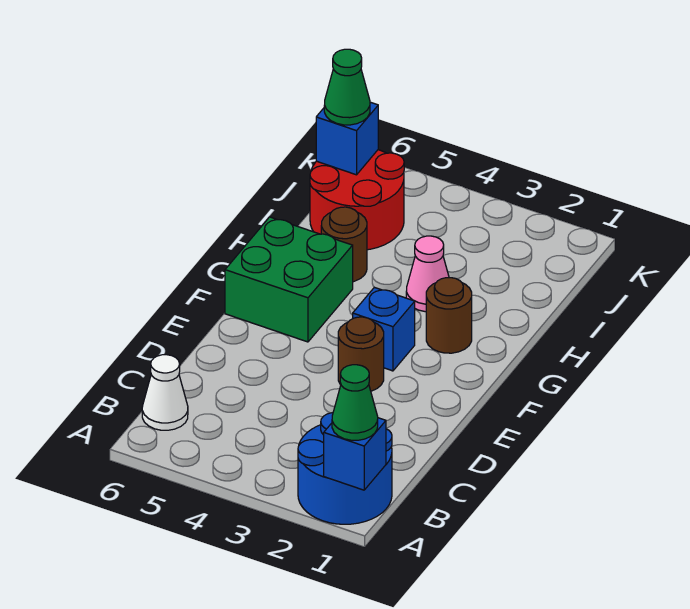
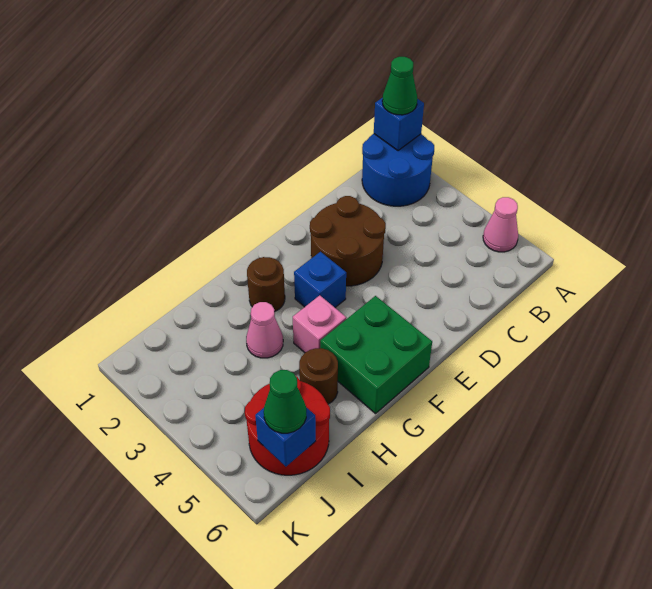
none -> pink 1x1 cone [483,197,518,252]
white 1x1 cone [142,355,188,430] -> none
brown 1x1 round brick [338,317,384,391] -> brown 2x2 round brick [310,196,386,286]
none -> pink 1x1 brick [293,295,346,353]

